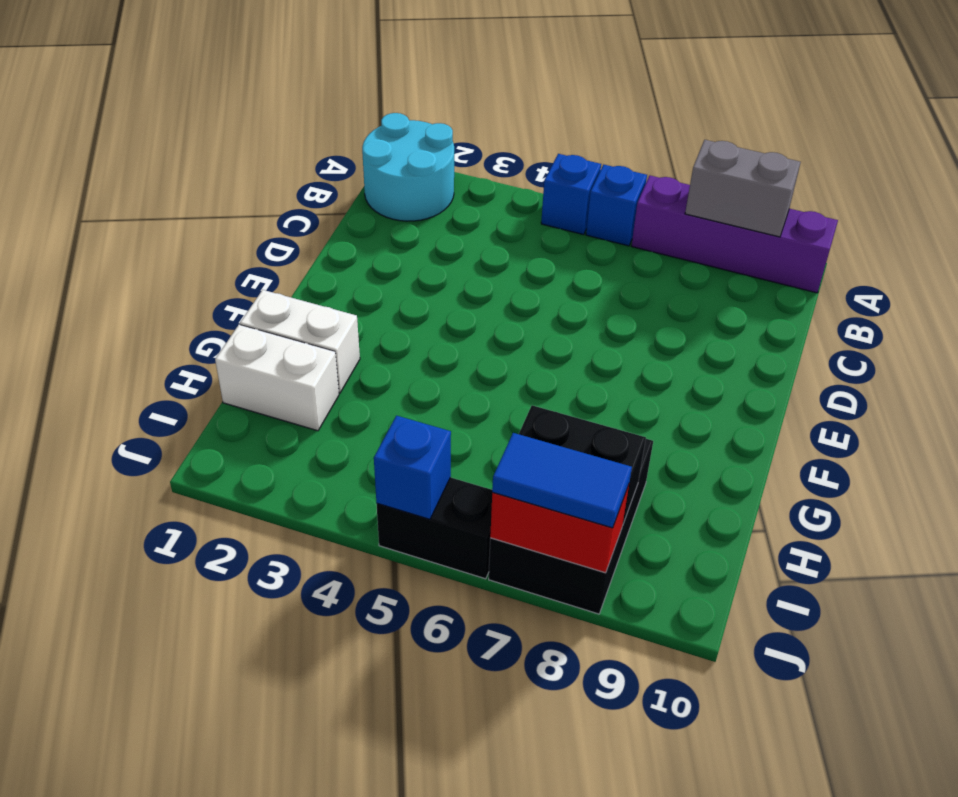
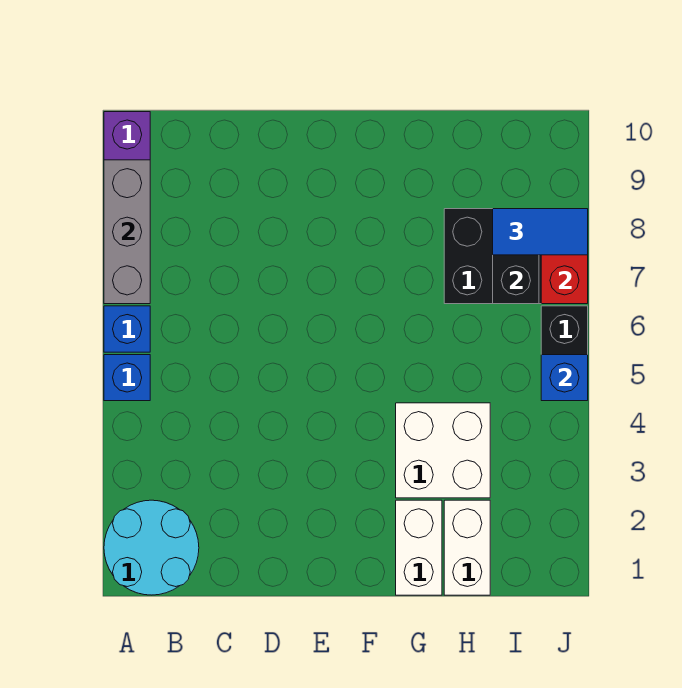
grey 1x2 brick [685,140,801,237] -> grey 1x3 brick [104,160,150,304]
none -> white 2x2 brick [396,403,490,498]
blue 1x2 tile [492,433,632,528] -> blue 1x2 tile turned to [493,209,588,255]

